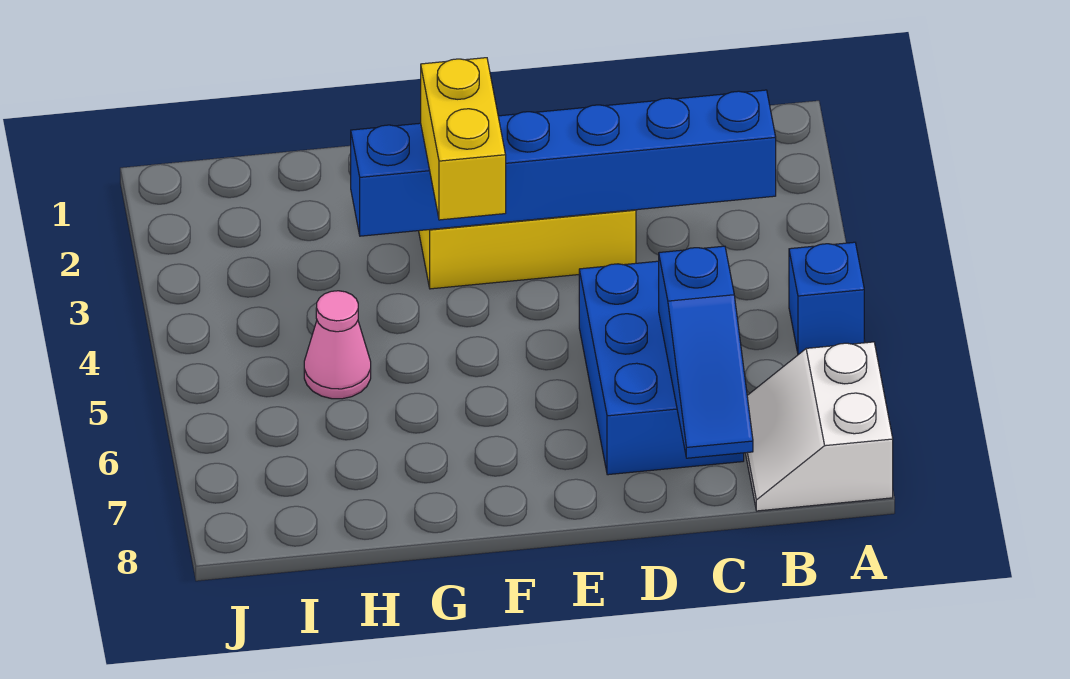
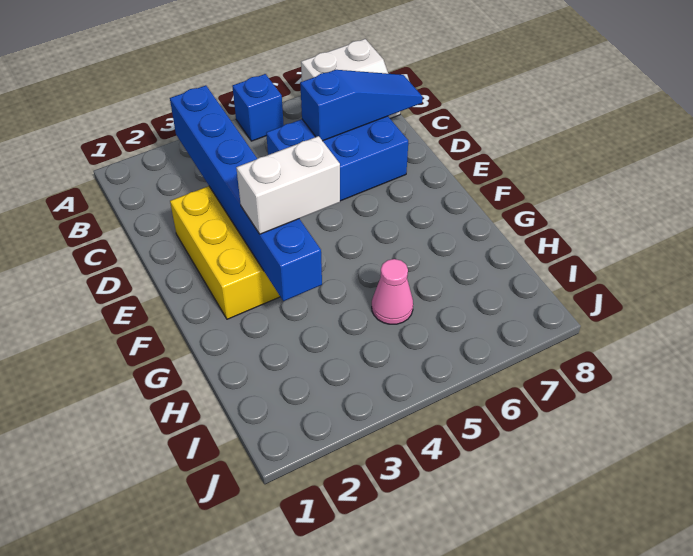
yellow 1x2 brick [421,58,506,220] -> white 1x2 brick [236,136,340,234]

